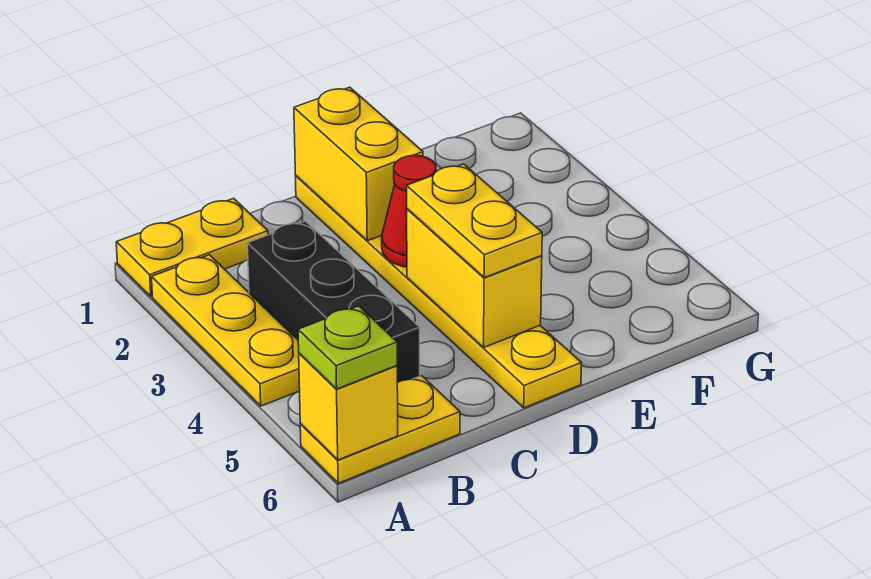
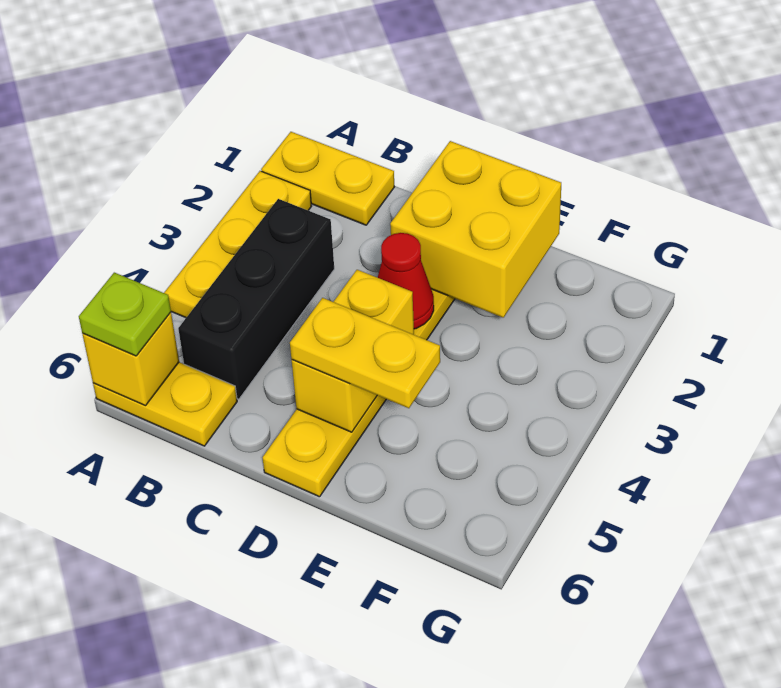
yellow 1x2 brick [294,87,423,241] -> yellow 2x2 brick [390,141,561,318]
yellow 1x2 plate [407,164,542,278] -> yellow 1x2 plate turned to [290,298,440,408]

